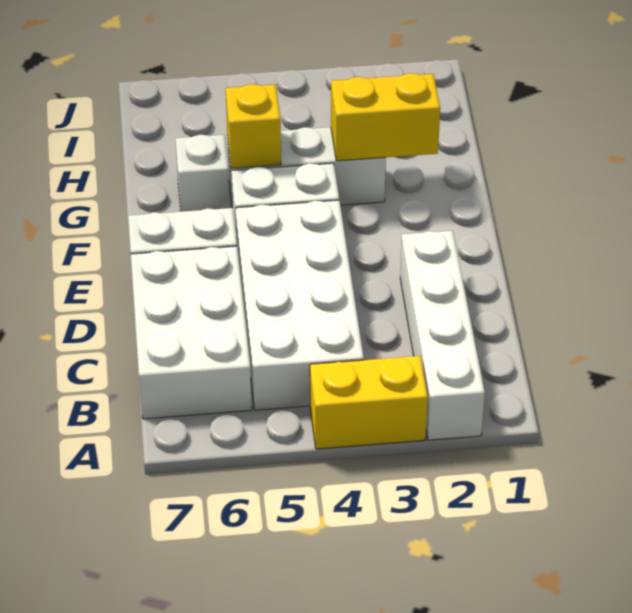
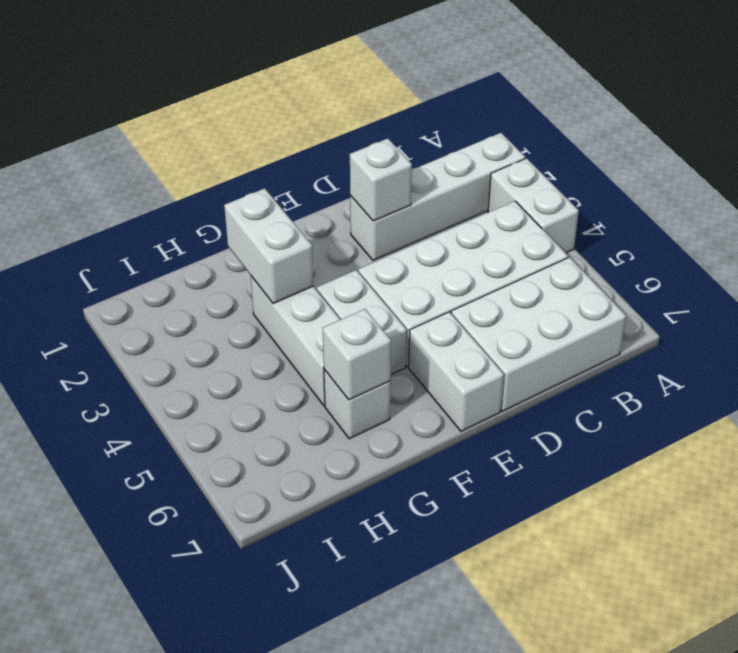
yellow 1x2 brick [310,356,428,449] -> white 1x2 brick [488,158,579,253]
none -> white 1x1 brick [350,139,412,221]
yellow 1x2 brick [331,73,440,161] -> white 1x2 brick [224,188,313,303]
yellow 1x1 brick [226,84,281,168] -> none
none -> white 1x1 brick [323,309,391,400]

